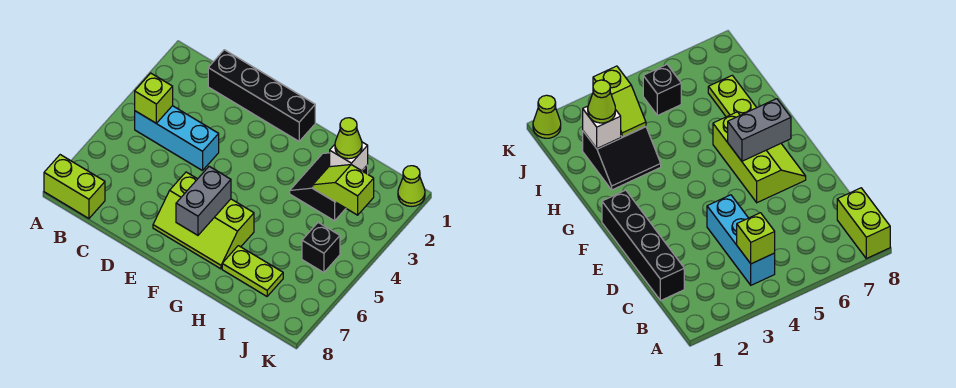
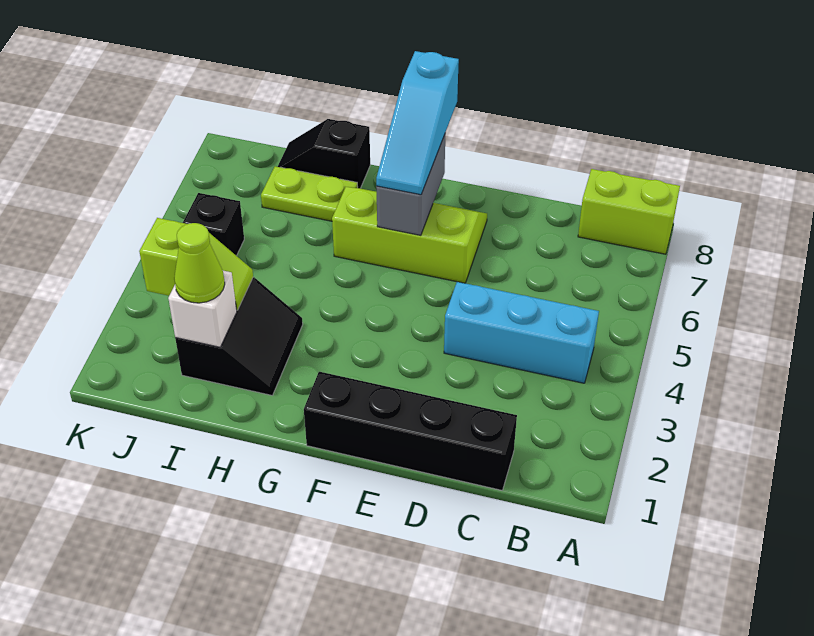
lime 1x1 brick [135,73,173,123] -> none
none -> cyan 1x3 slope [376,51,459,195]
none -> black 1x2 slope [278,119,370,188]
lime 1x1 cone [398,166,425,206] -> none

